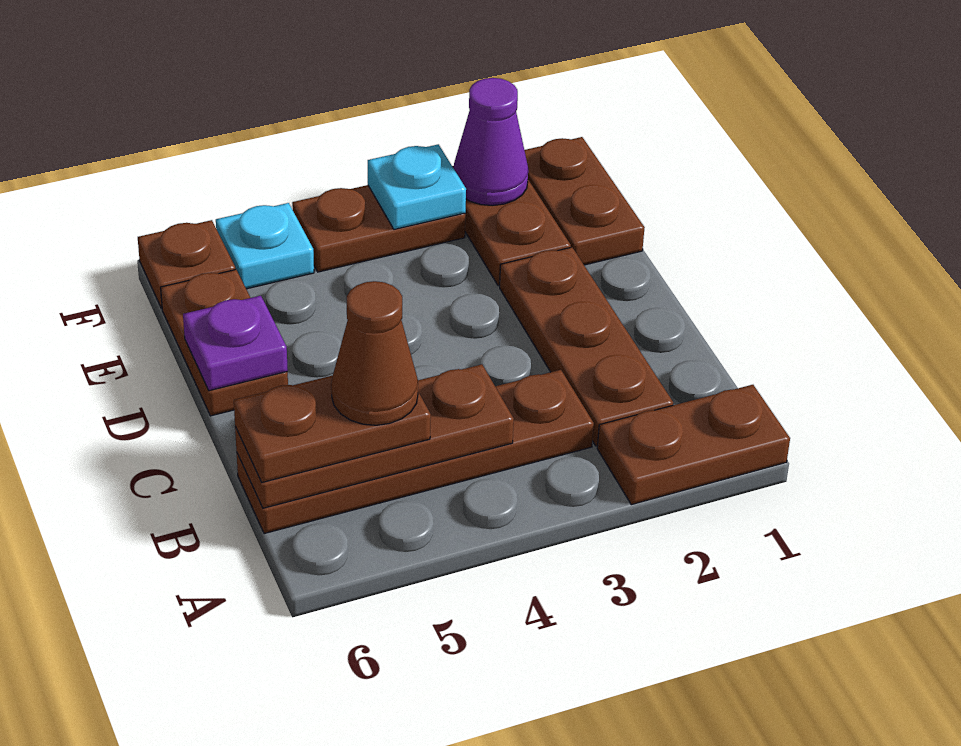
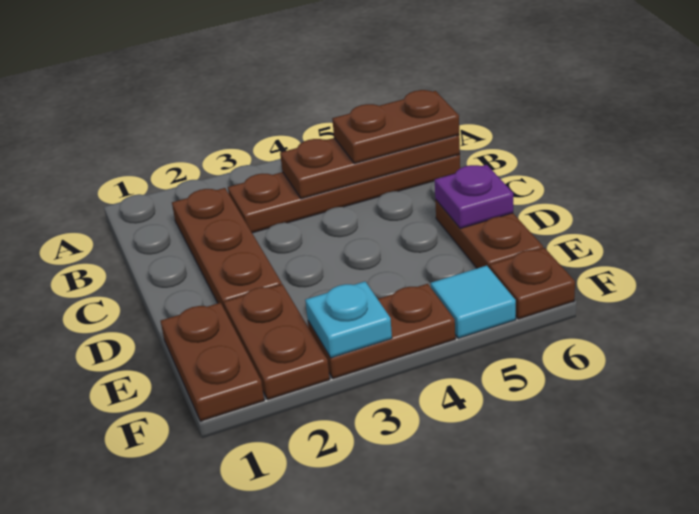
brown 1x2 plate [597,385,790,505] -> none
brown 1x1 cone [331,281,418,425] -> none
purple 1x1 cone [453,78,528,205] -> none
cyan 1x1 plate [216,203,314,289] -> cyan 1x1 tile [431,266,516,338]

